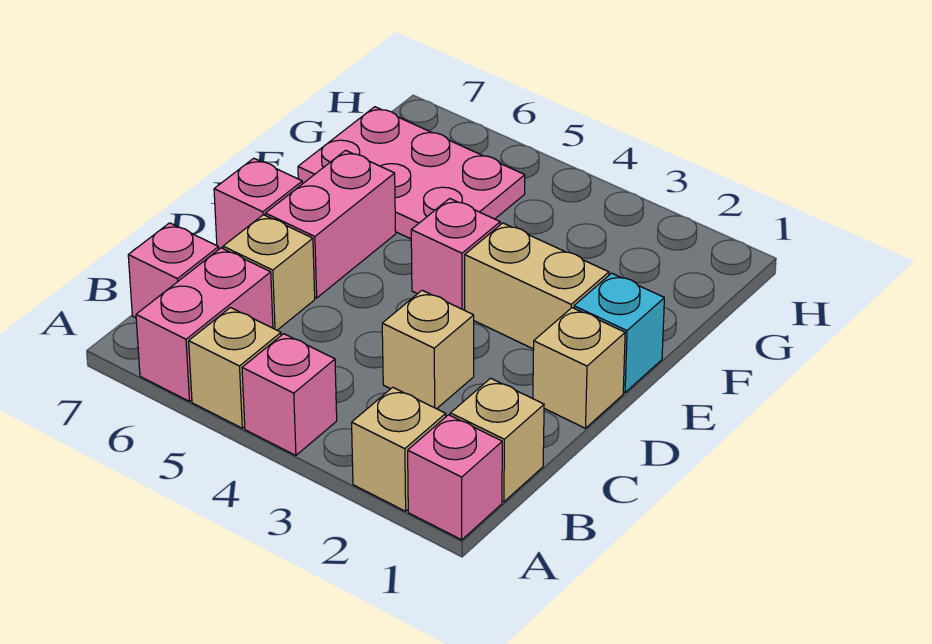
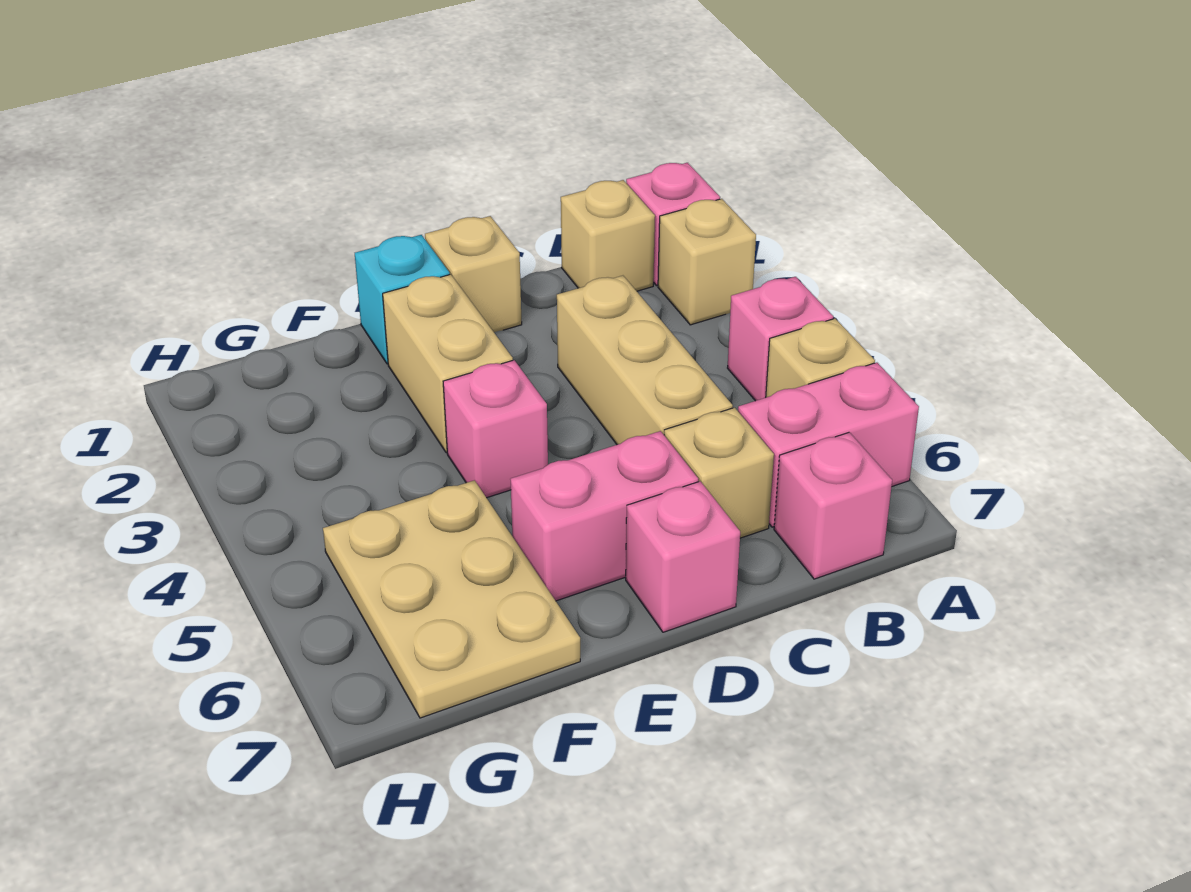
tan 1x1 brick [382,290,474,409] -> tan 1x3 brick [557,276,733,445]
pink 2x3 plate [298,107,525,239] -> tan 2x3 plate [323,480,580,718]

